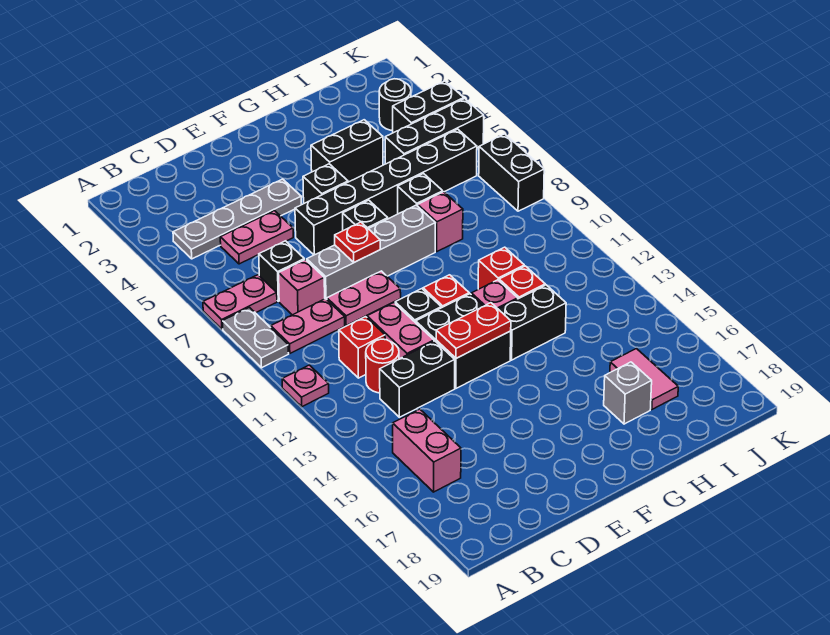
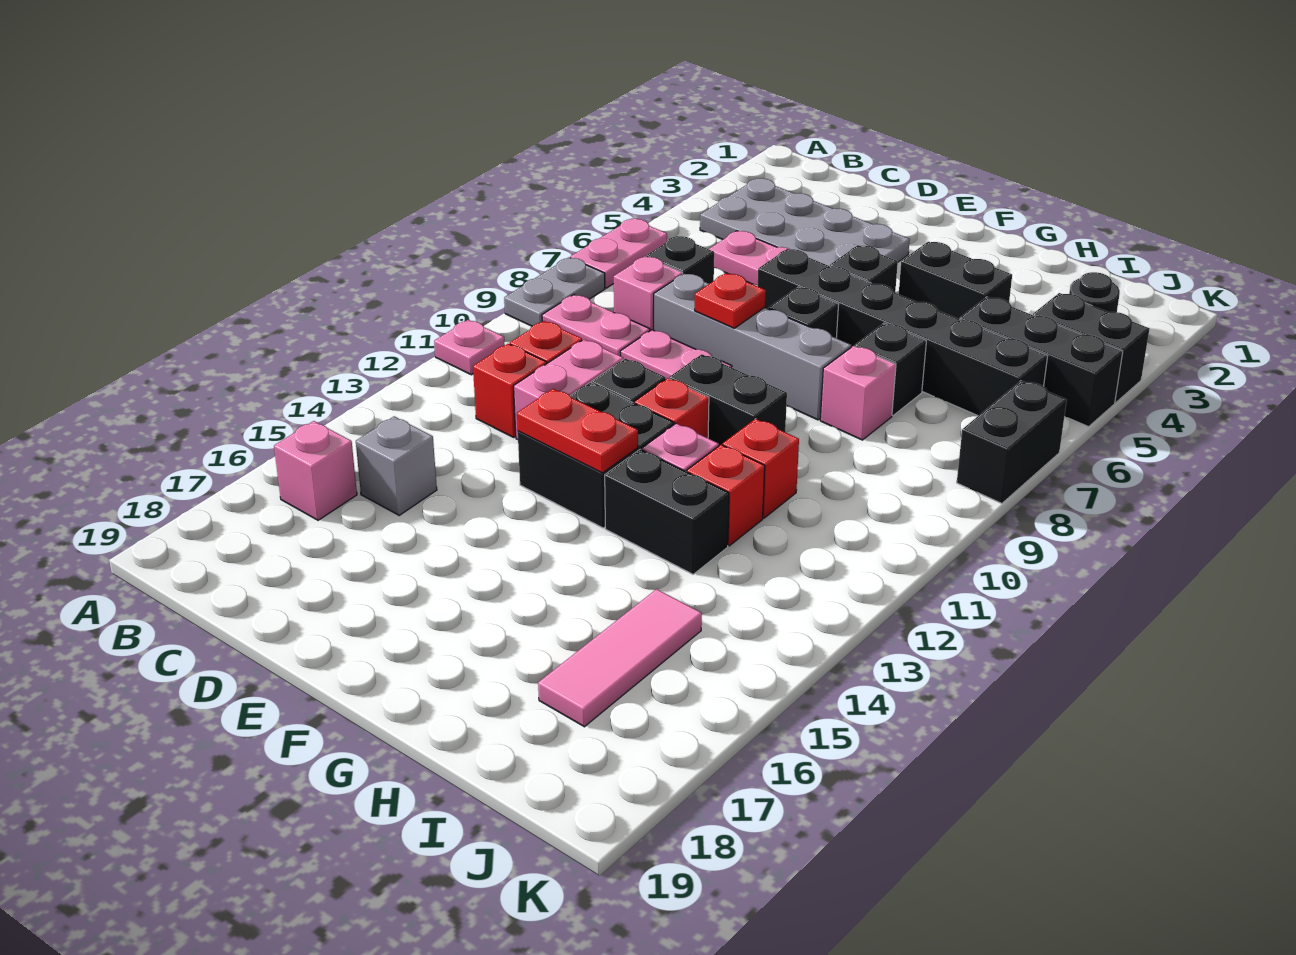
pink 1x2 plate [203,275,277,329] -> pink 1x2 plate turned to [570,219,667,288]
grey 1x4 plate [173,179,301,259] -> grey 2x4 plate [700,178,910,266]
pink 1x2 brick [393,409,461,492] -> pink 1x1 brick [274,421,357,520]
red 1x1 round brick [366,339,399,393] -> red 1x1 brick [473,344,547,438]
black 1x2 brick [380,341,455,417] -> black 1x2 brick moved to [669,354,787,446]
grey 1x1 brick [604,362,652,424] -> grey 1x1 brick moved to [356,416,437,515]
pink 1x2 tile [610,349,678,409] -> pink 1x3 tile [538,589,702,727]

